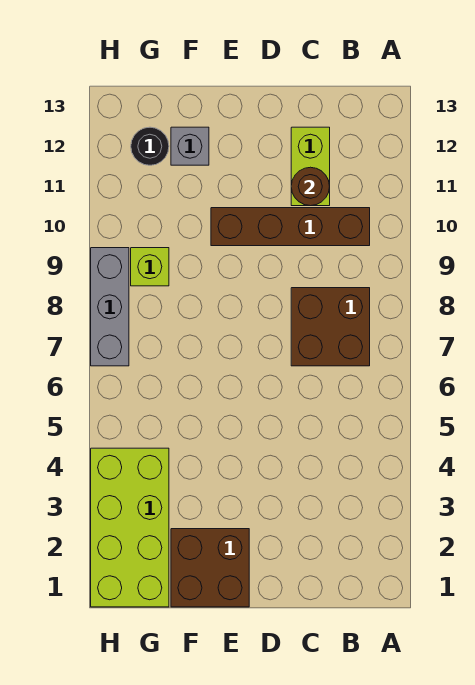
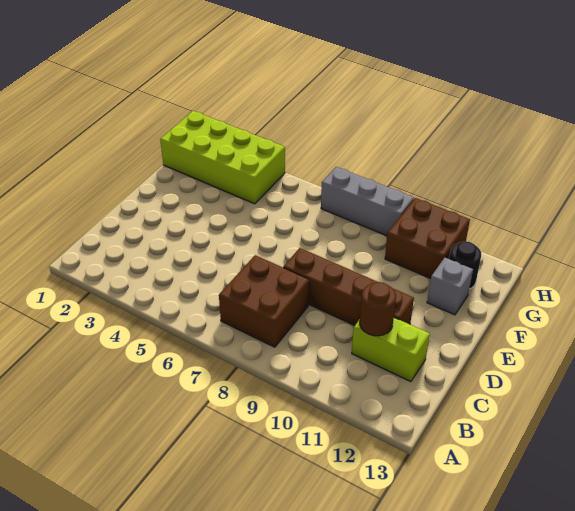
brown 1x4 brick [211,208,370,246] -> brown 1x4 brick turned to [283,248,414,326]
brown 2x2 brick [171,529,249,607] -> brown 2x2 brick moved to [385,198,470,278]
lime 1x1 brick [131,248,169,286] -> none

